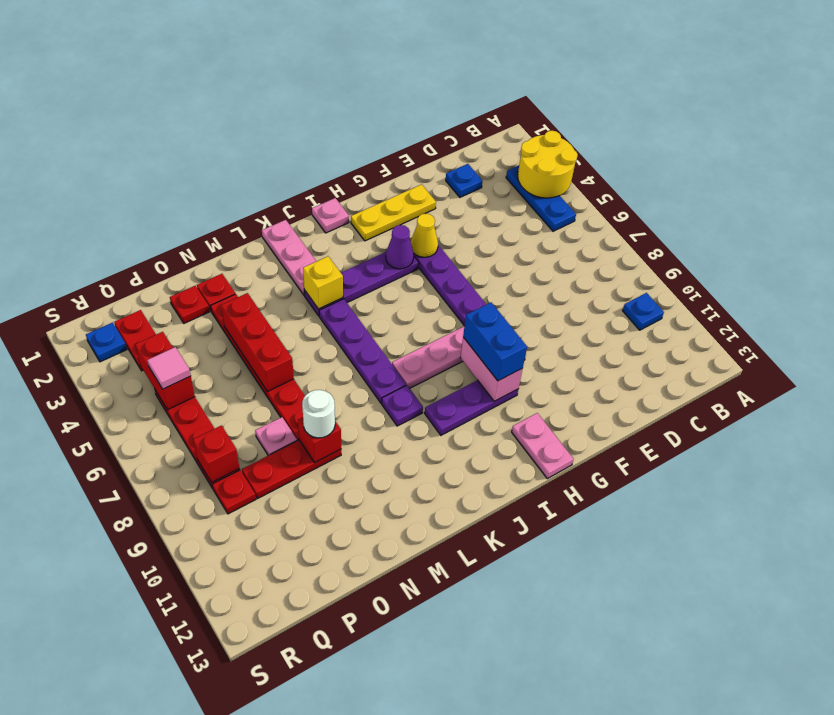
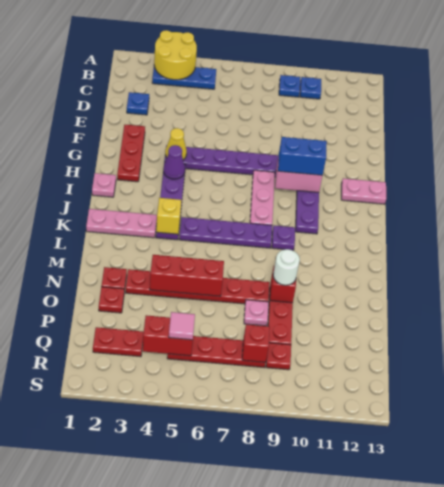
yellow 1x3 plate [351,184,436,241] -> red 1x3 plate [117,125,145,182]
blue 1x1 plate [86,323,127,362] -> blue 1x1 plate moved to [279,75,300,97]

